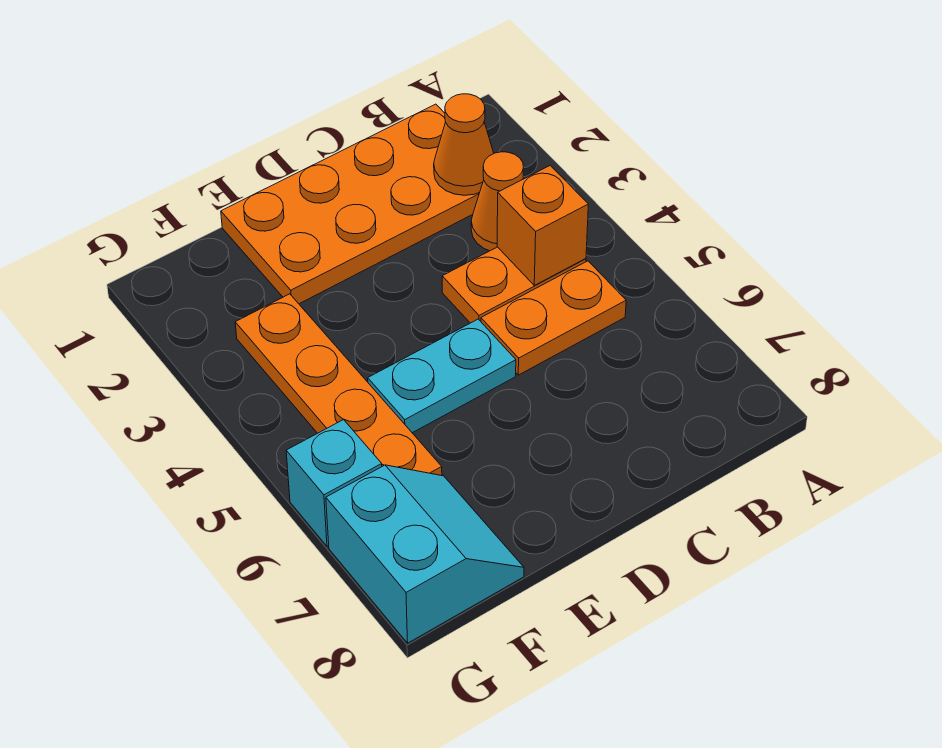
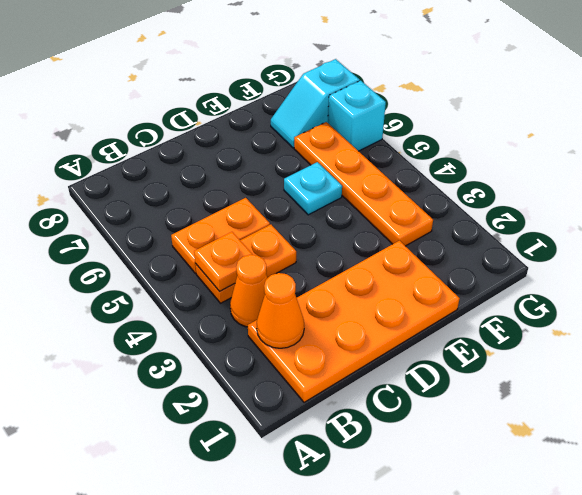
orange 1x1 brick [497,166,588,285] -> orange 1x1 plate [194,232,253,291]
cyan 1x2 plate [368,319,516,433] -> cyan 1x1 plate [284,162,342,215]
cyan 2x2 slope [326,465,524,643] -> cyan 1x2 slope [271,59,359,148]

